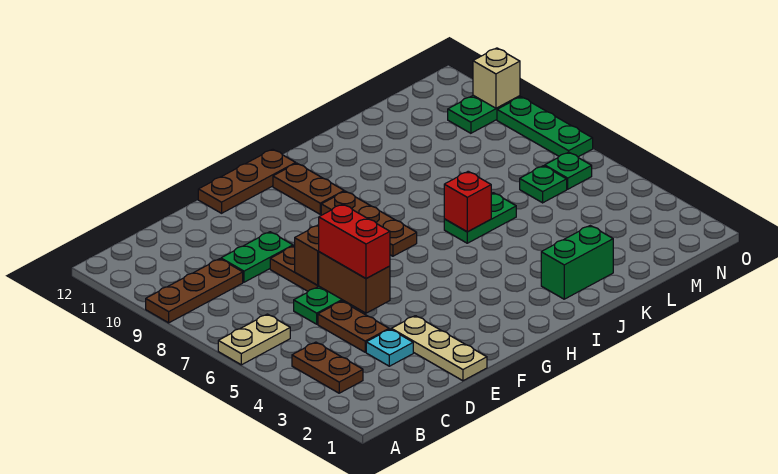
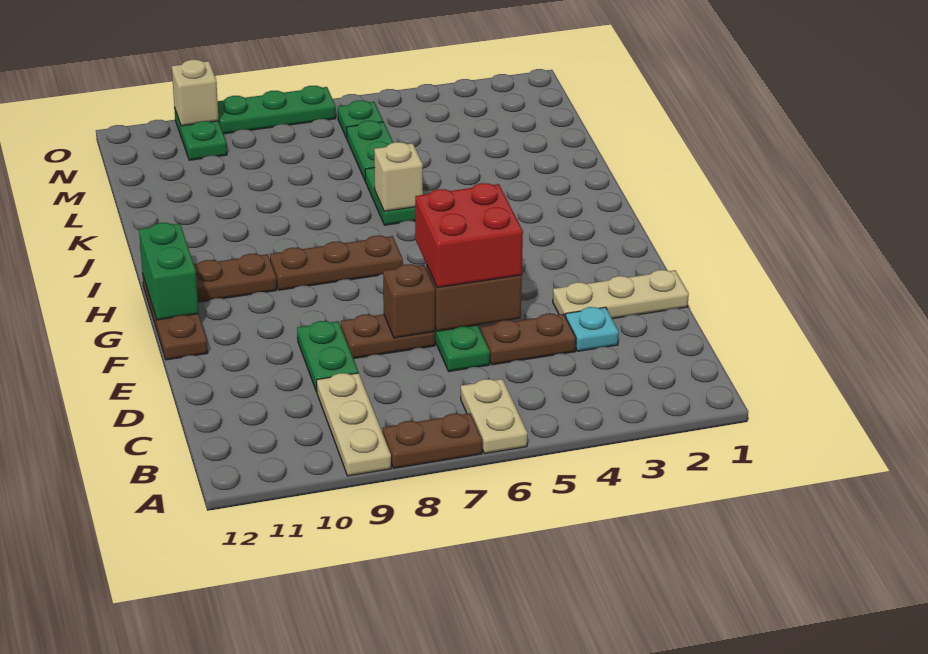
brown 1x3 plate [146,259,243,323] -> tan 1x3 plate [317,373,391,476]
brown 1x2 plate [292,342,363,393] -> brown 1x2 plate moved to [383,413,482,468]
red 1x2 brick [319,204,390,279] -> red 2x2 brick [415,183,523,288]
green 1x2 brick [541,226,613,299] -> green 1x2 brick moved to [139,223,199,320]
red 1x1 brick [444,171,491,232] -> tan 1x1 brick [374,142,423,211]
green 1x1 plate [520,166,567,203] -> green 1x2 plate [347,121,393,180]

